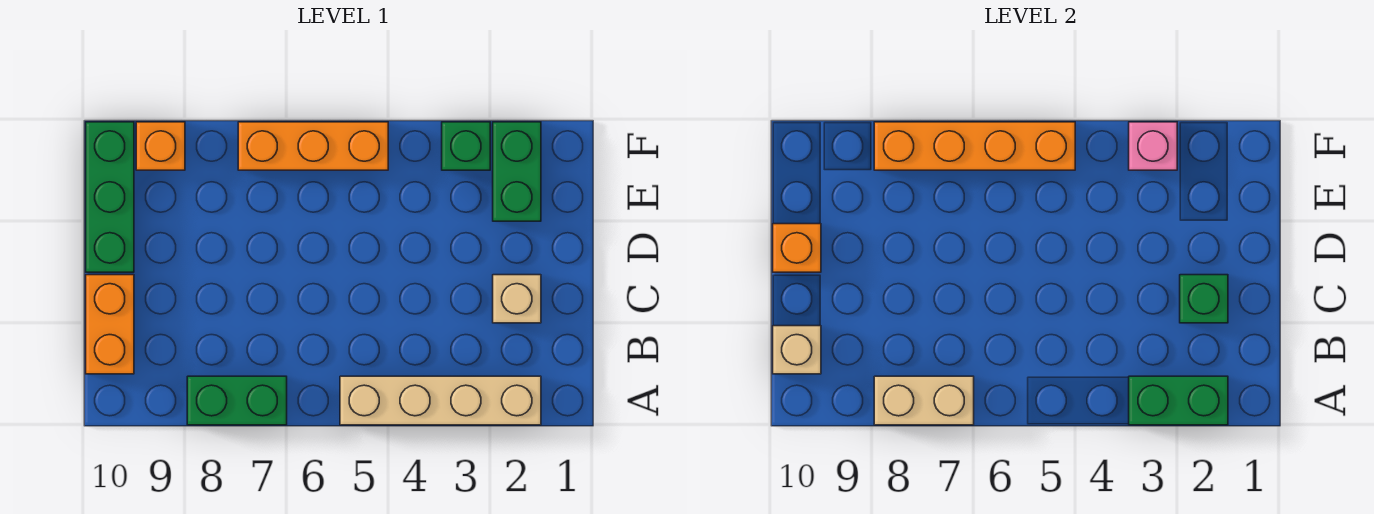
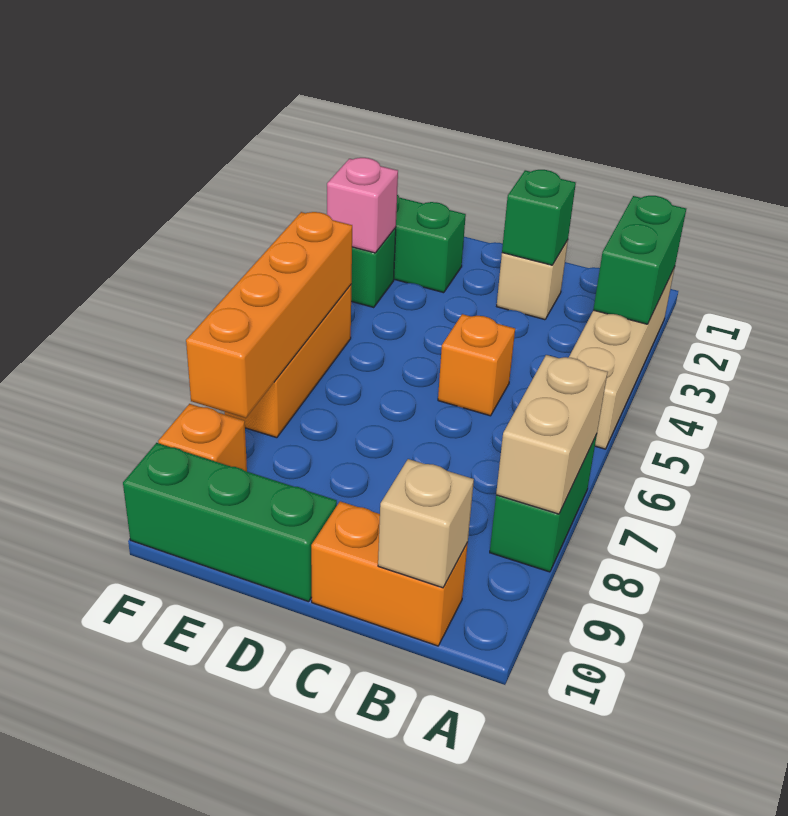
orange 1x1 brick [773,224,821,272] -> orange 1x1 brick moved to [438,314,515,416]

